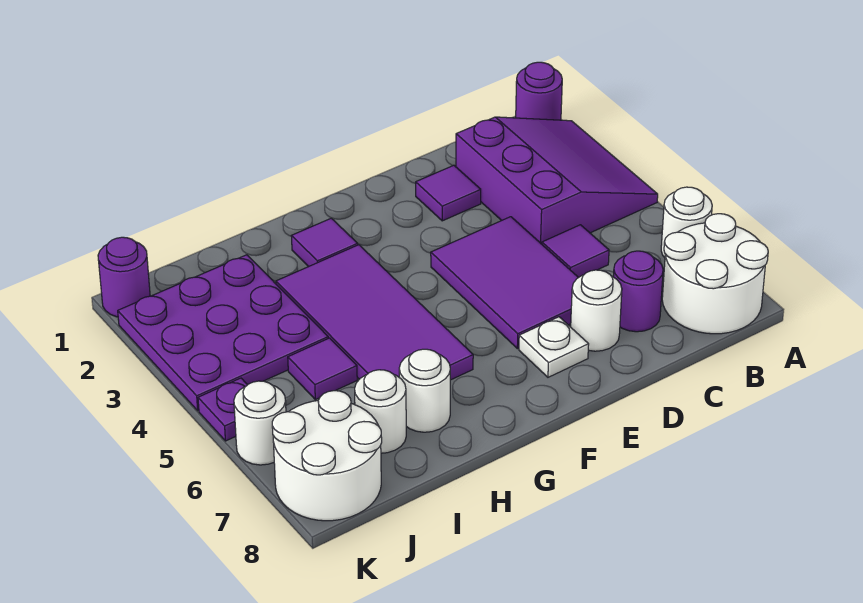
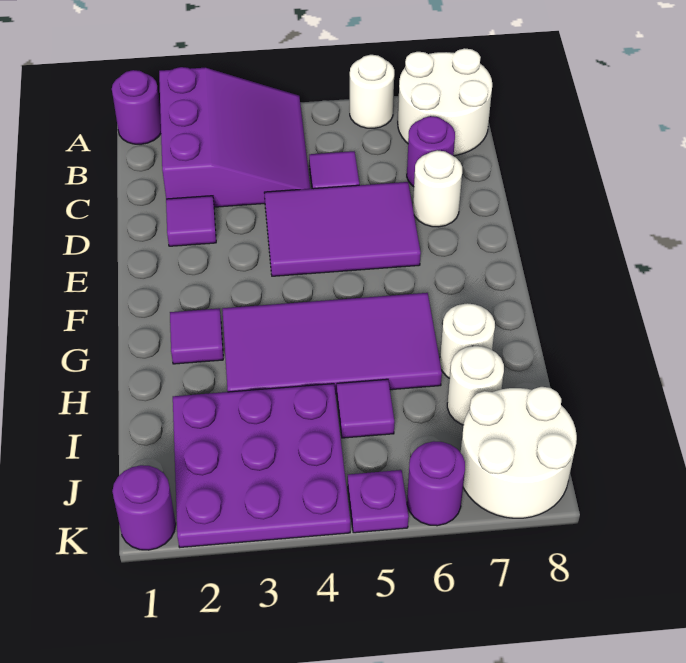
purple 3x3 slope [456,117,658,244] -> purple 3x3 slope turned to [159,67,310,207]
white 1x1 plate [519,317,589,377] -> none
white 1x1 round brick [234,381,286,465] -> purple 1x1 round brick [407,441,465,526]

